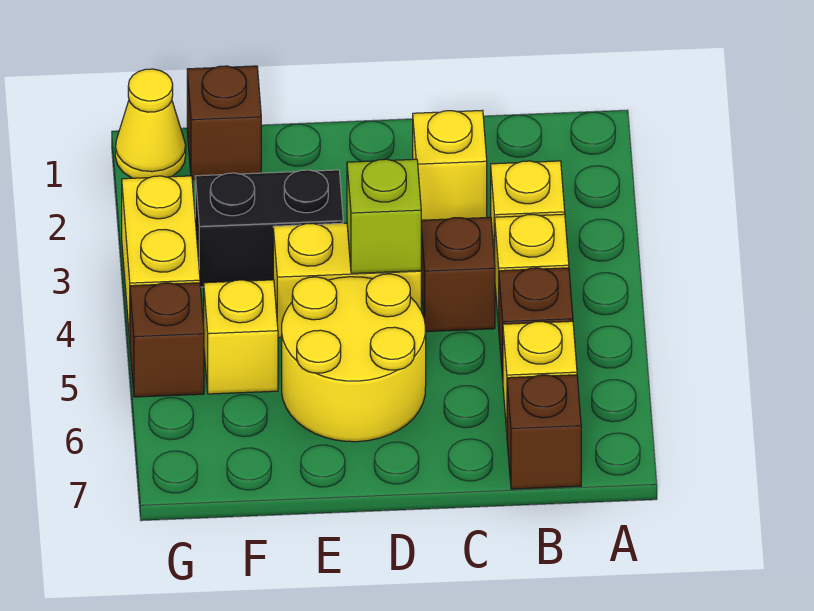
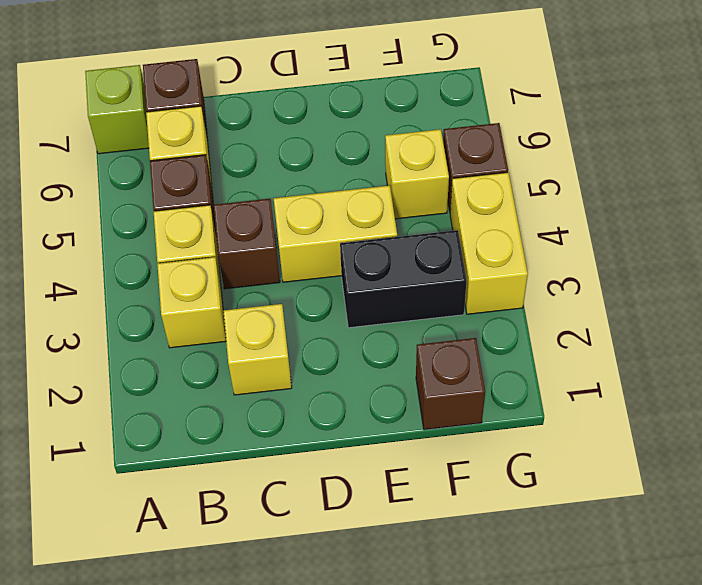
lime 1x1 brick [347,159,421,274] -> lime 1x1 brick moved to [85,65,149,154]
yellow 2x2 round brick [282,274,426,442] -> none
yellow 1x1 cone [115,69,186,178] -> none

